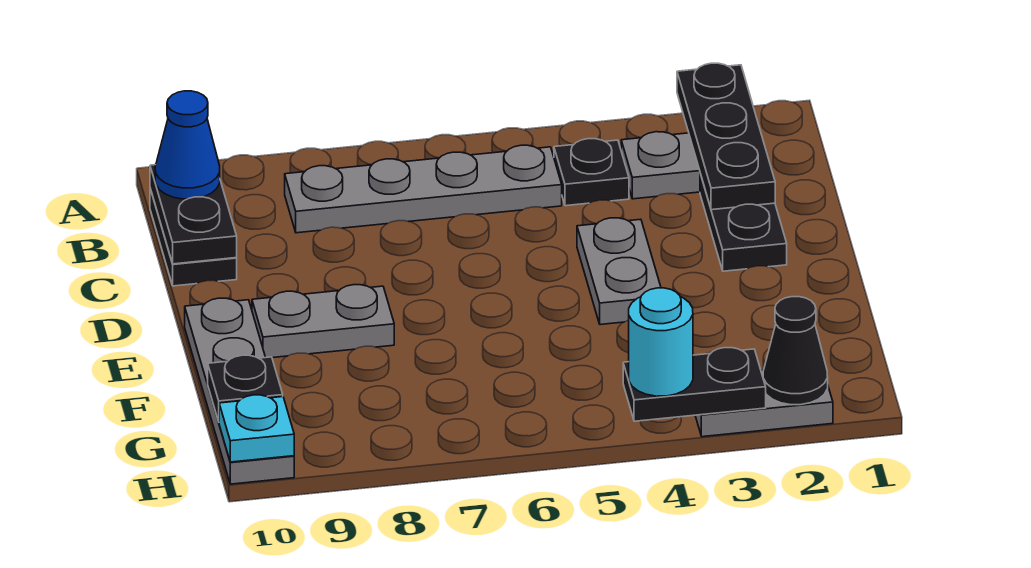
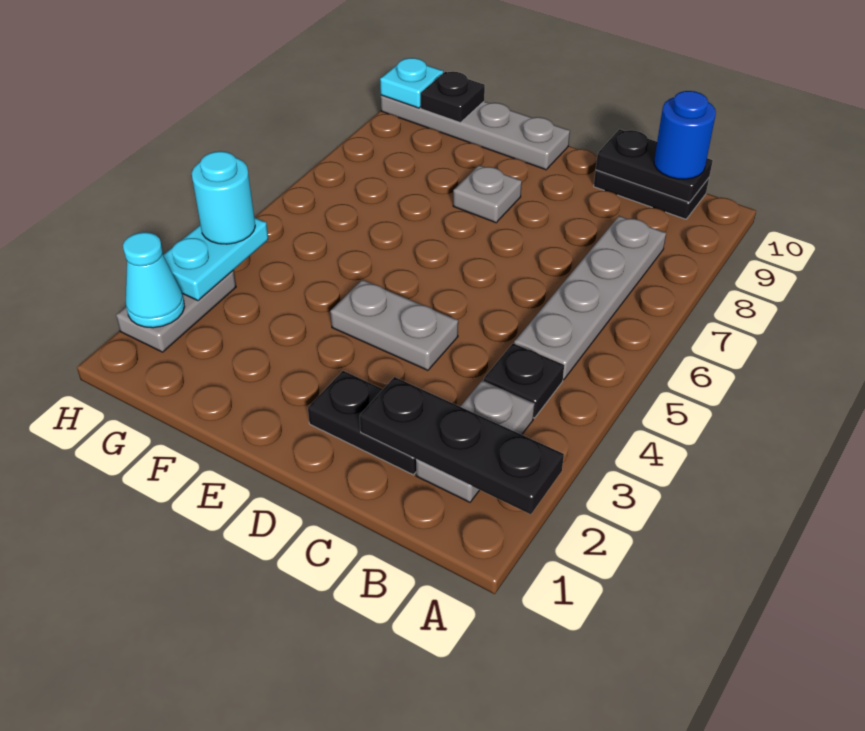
blue 1x1 cone [155,91,220,199] -> blue 1x1 round brick [654,91,716,179]
grey 1x2 plate [252,285,394,358] -> grey 1x1 plate [453,165,522,223]
black 1x1 cone [763,297,828,405] -> cyan 1x1 cone [123,232,185,328]
black 1x2 plate [623,348,766,421] -> cyan 1x2 plate [163,217,268,301]

